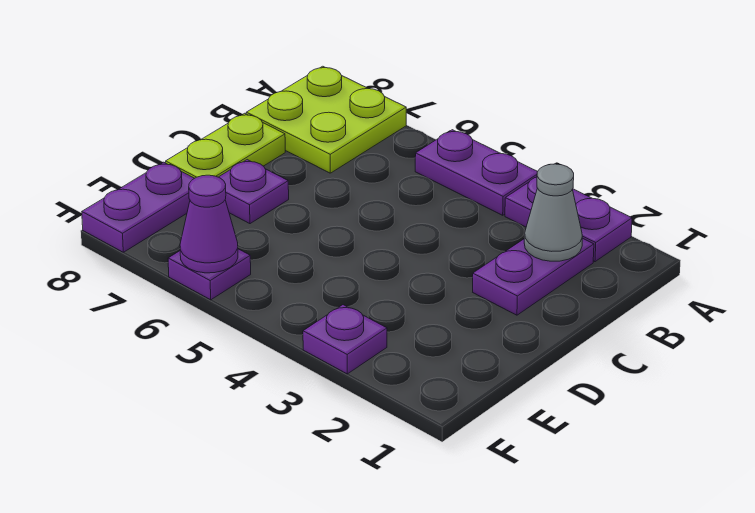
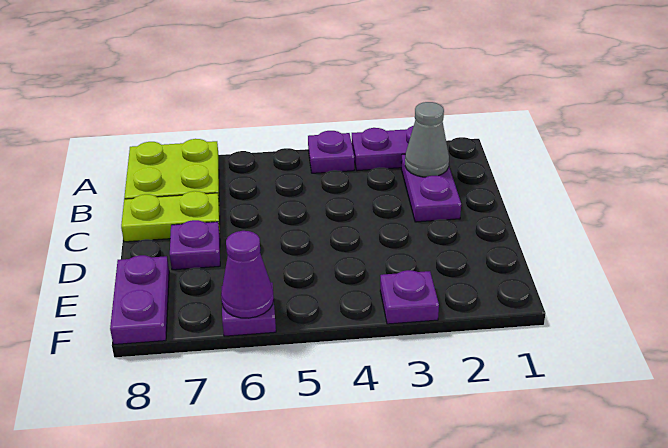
purple 1x2 plate [415,130,538,215] -> purple 1x1 plate [308,131,354,173]
lime 1x2 plate [166,113,285,178] -> lime 1x2 plate turned to [121,191,220,242]

